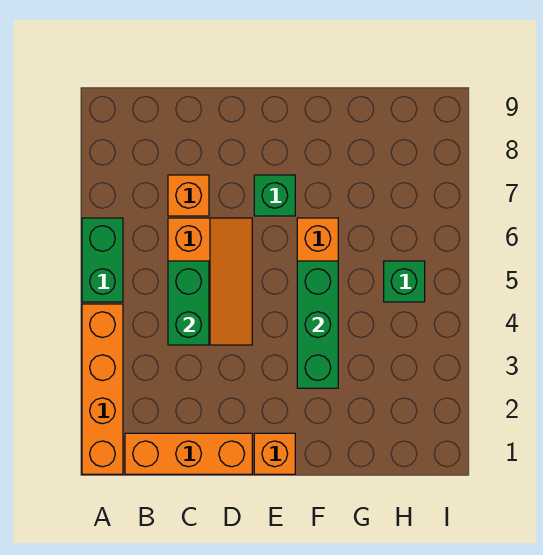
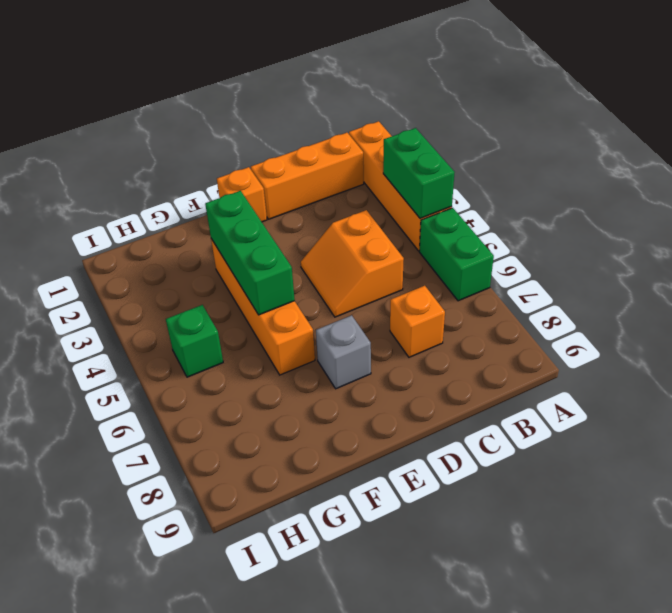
orange 2x3 slope [168,218,252,345] -> orange 2x2 slope [301,210,404,317]
green 1x2 brick [168,261,209,345] -> green 1x2 brick moved to [383,128,455,219]
green 1x1 brick [254,175,295,216] -> grey 1x1 brick [316,315,371,389]

